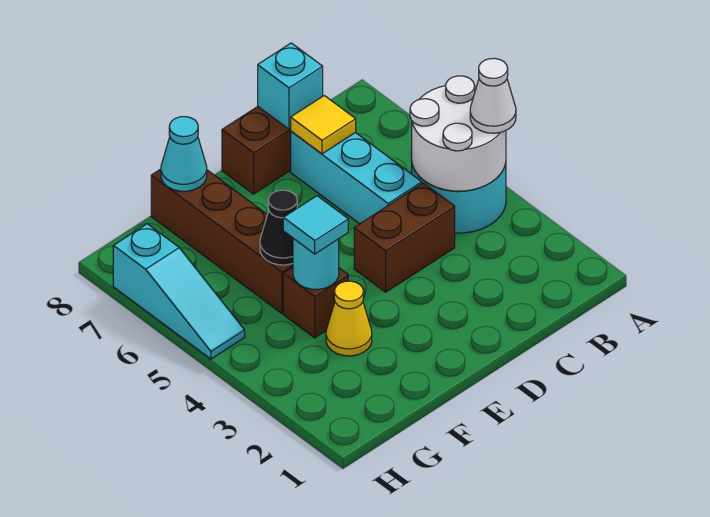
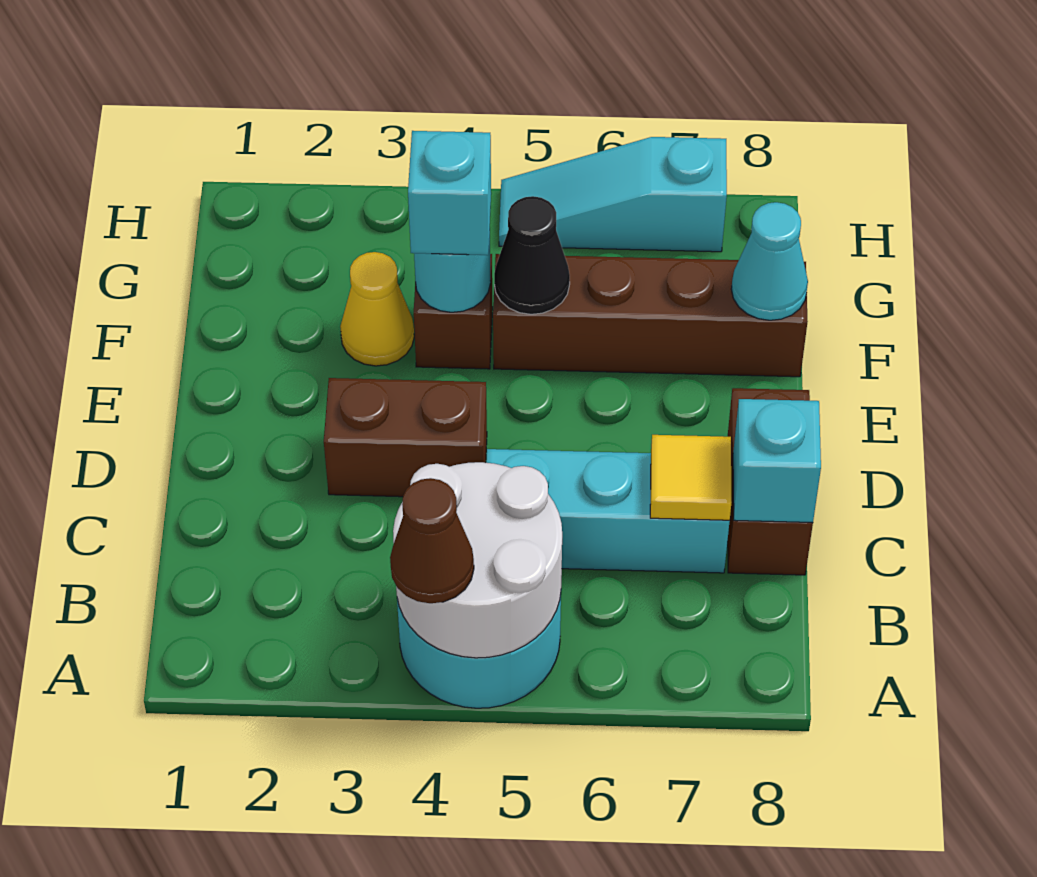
white 1x1 cone [470,58,516,133] -> brown 1x1 cone [390,478,474,603]
brown 1x2 brick [354,183,455,292] -> brown 1x2 brick turned to [324,378,487,497]
cyan 1x1 tile [283,196,348,254] -> cyan 1x1 brick [408,131,491,255]

